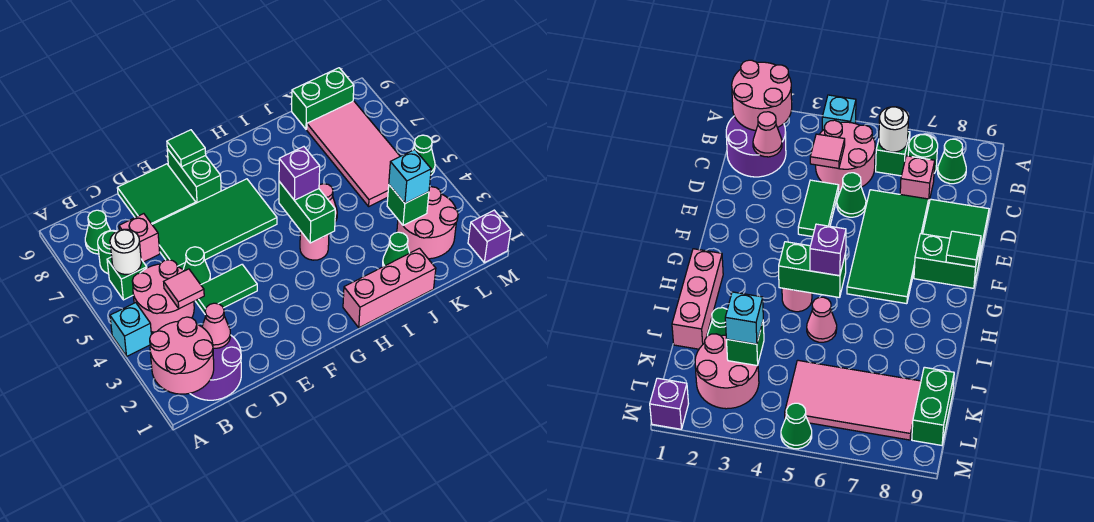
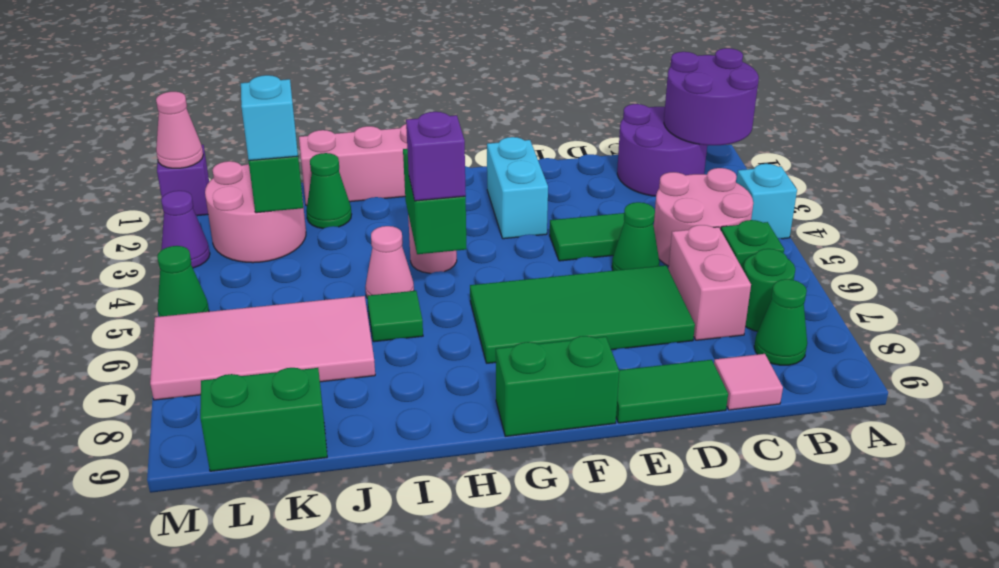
pink 2x2 round brick [150,317,214,394] -> purple 2x2 round brick [664,48,759,145]
white 1x1 round brick [110,229,141,275] -> none
pink 1x1 cone [202,303,231,348] -> pink 1x1 cone moved to [156,92,203,168]
pink 1x1 tile [164,269,204,309] -> pink 1x1 tile moved to [714,354,783,410]
pink 1x1 brick [119,214,160,262] -> pink 1x2 brick [668,225,751,340]
green 2x2 tile [117,164,196,224] -> green 1x2 tile [616,360,728,423]
none -> cyan 1x2 brick [487,137,548,239]
green 1x2 brick [167,149,221,203] -> green 1x2 brick turned to [496,336,619,436]
green 1x1 tile [167,130,206,167] -> green 1x1 tile moved to [367,291,423,342]
pink 2x4 tile [307,101,400,206] -> pink 2x4 tile turned to [150,296,375,400]
none -> purple 1x1 cone [161,191,210,268]

